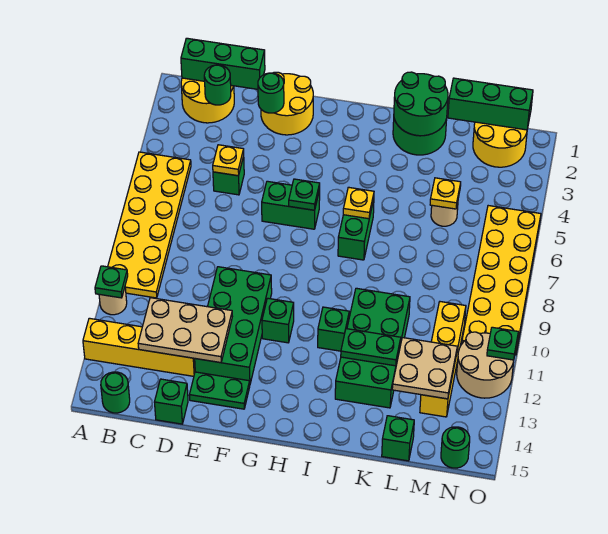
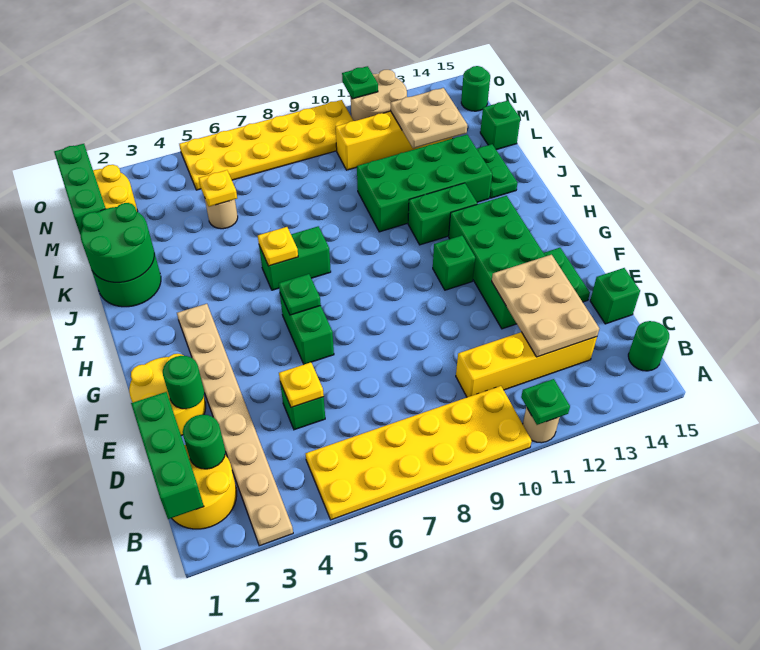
none -> tan 1x8 plate [177,304,293,546]
yellow 1x4 brick [83,318,195,376] -> yellow 1x4 brick turned to [456,332,597,397]
green 2x4 brick [195,267,272,383] -> green 2x4 brick turned to [449,196,545,329]
green 1x1 brick [318,307,349,351] -> green 1x2 brick [408,183,477,245]
green 1x2 plate [341,329,401,366] -> green 1x2 plate moved to [477,144,517,198]

